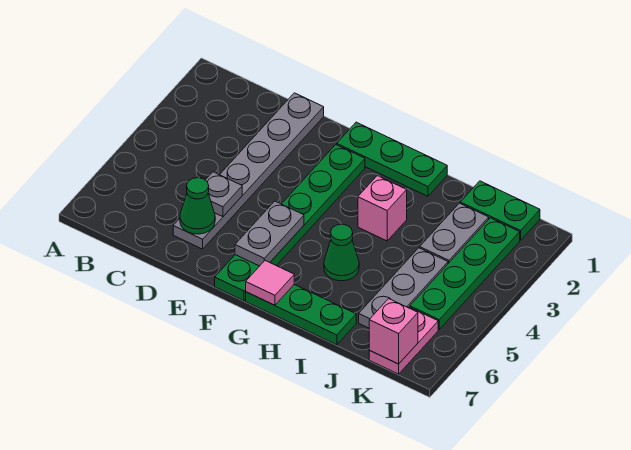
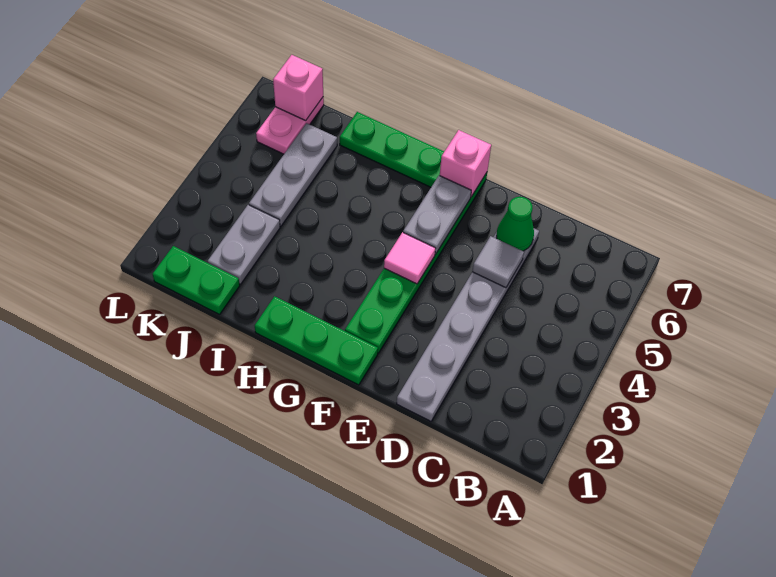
grey 1x1 plate [206,172,242,217] -> grey 1x1 tile [472,236,524,288]
pink 1x1 tile [246,261,294,305] -> pink 1x1 tile moved to [384,232,435,284]
pink 1x1 brick [358,176,407,241] -> pink 1x1 brick moved to [440,130,491,197]
green 1x1 cone [324,224,359,281] -> none
green 1x4 plate [410,218,520,329] -> none

